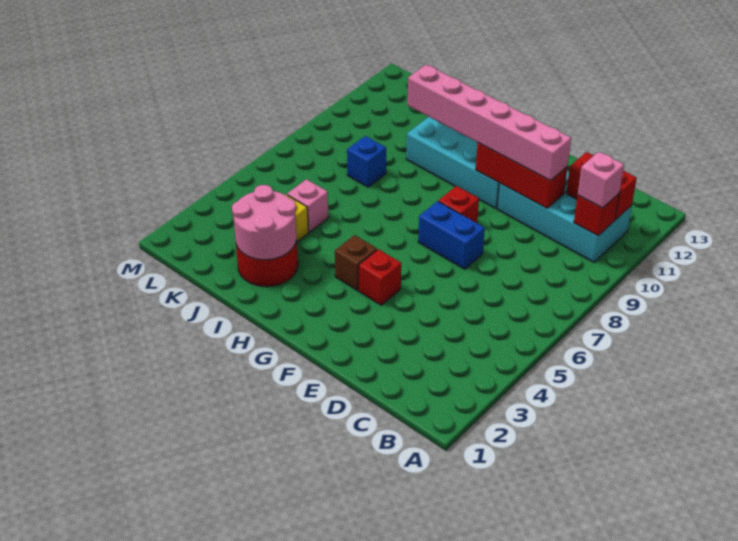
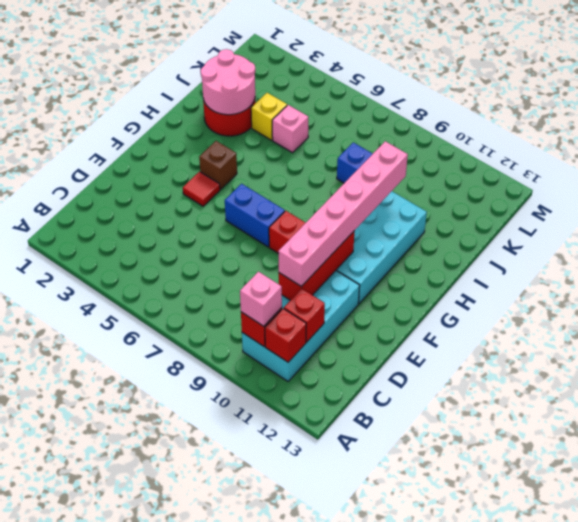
blue 1x2 brick [418,201,485,269] -> blue 1x2 brick turned to [225,184,285,247]
red 1x1 brick [359,249,401,305] -> red 1x1 tile [183,172,220,206]

